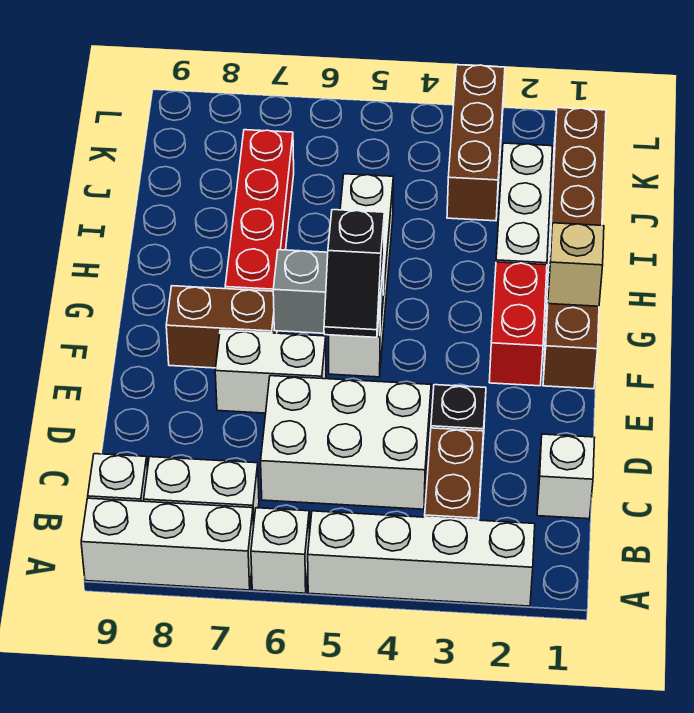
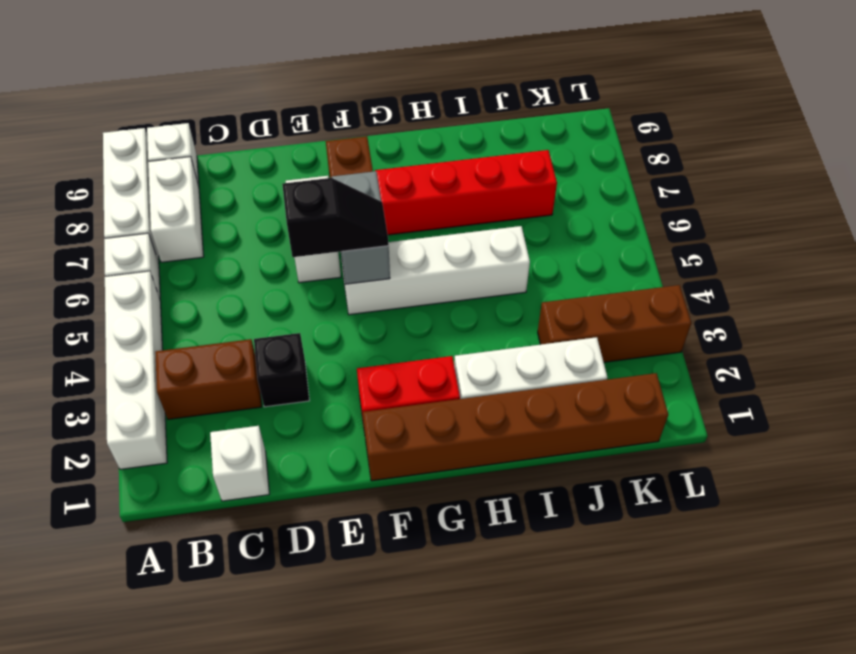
white 2x3 brick [261,376,431,509] -> none
black 1x2 slope [324,210,384,337] -> black 1x2 slope turned to [282,178,389,257]
tan 1x1 brick [548,223,604,306] -> none

